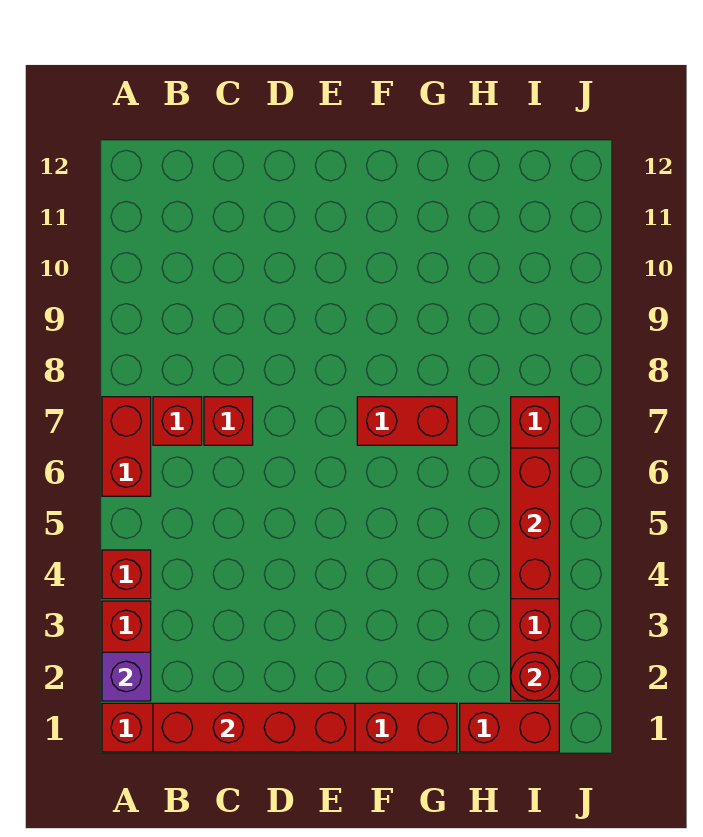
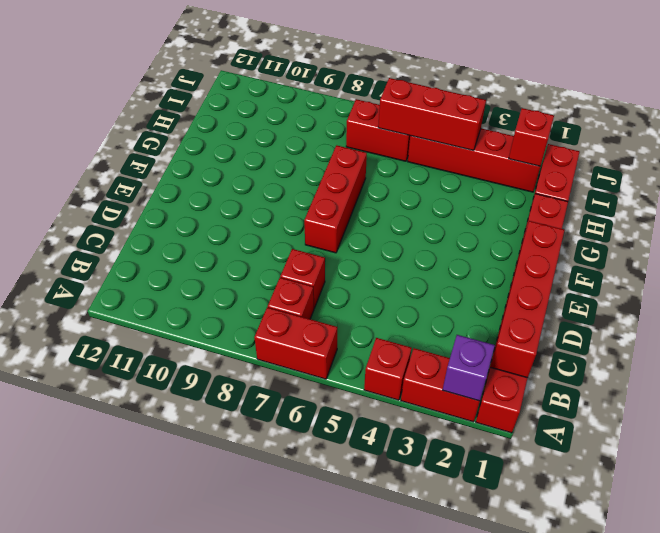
red 1x2 brick [357,397,457,445] -> red 1x3 brick [304,145,367,253]
red 1x1 round brick [511,652,559,701] -> red 1x1 brick [509,108,554,166]

